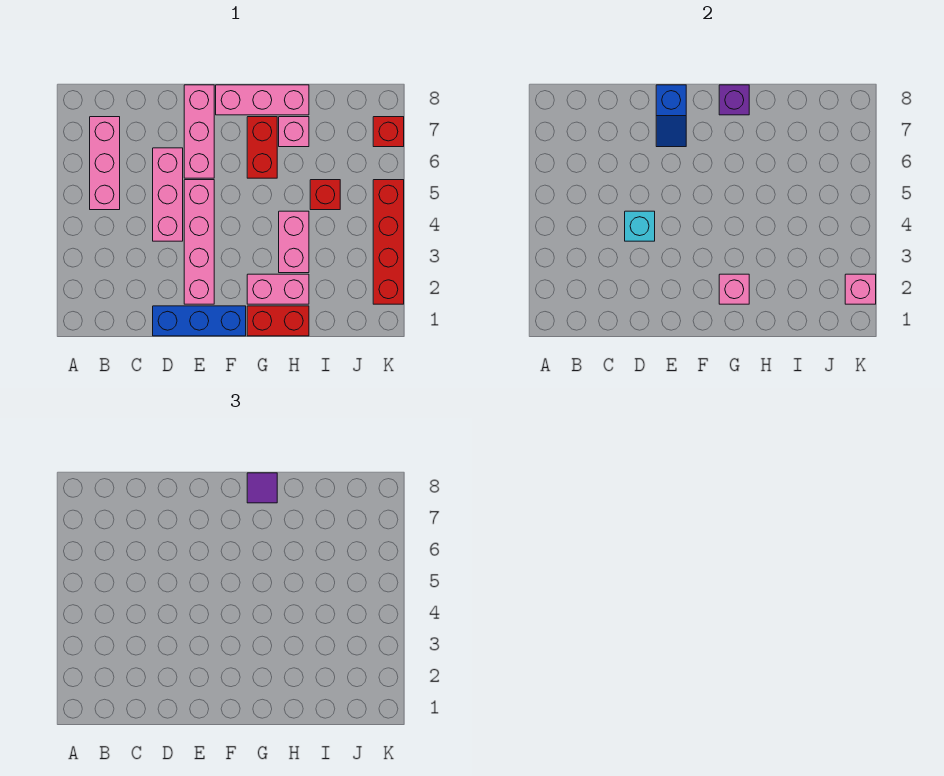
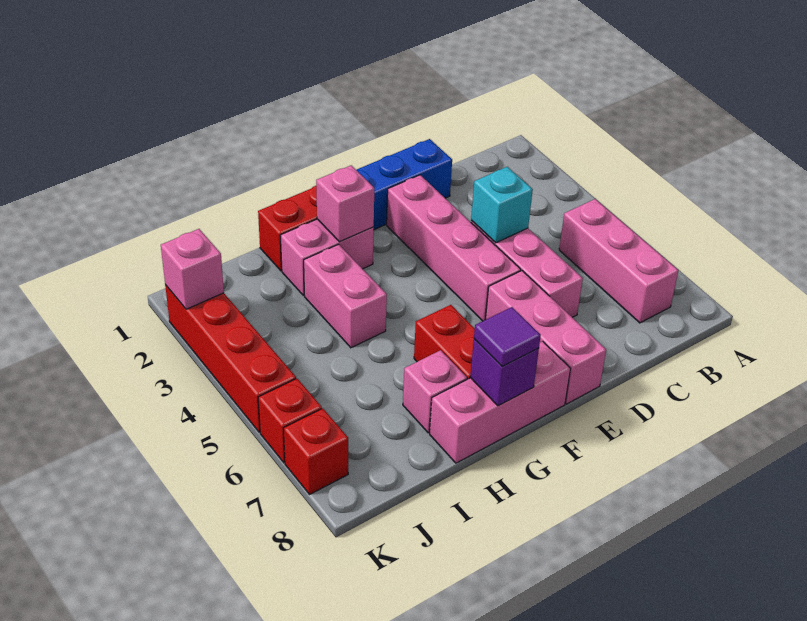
blue 1x2 slope [656,85,686,147] -> none
red 1x1 brick [310,180,340,210] -> red 1x1 brick moved to [258,379,322,463]

